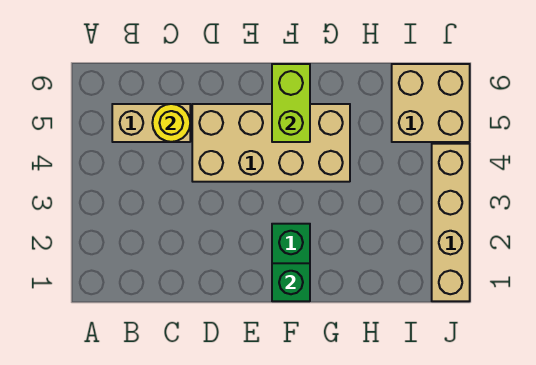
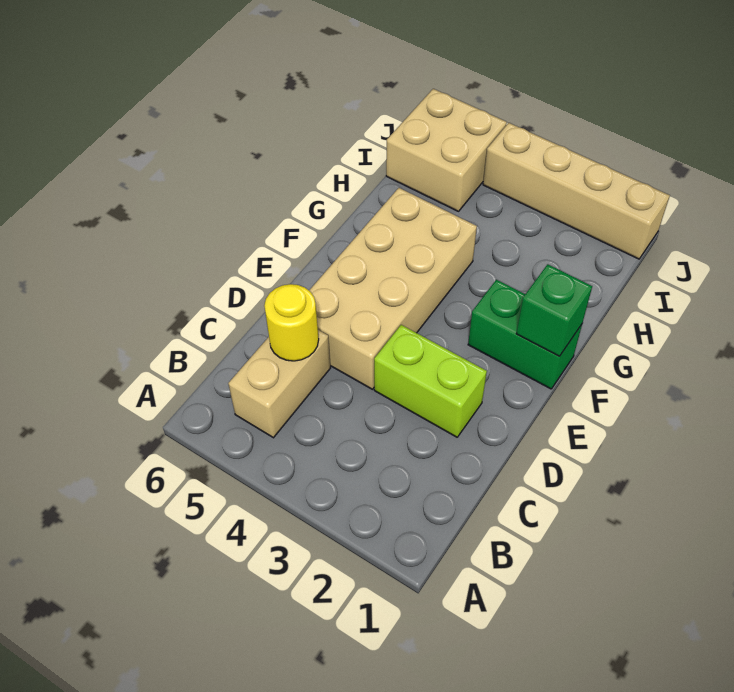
lime 1x2 brick [272,64,310,142] -> lime 1x2 brick moved to [374,325,487,437]

